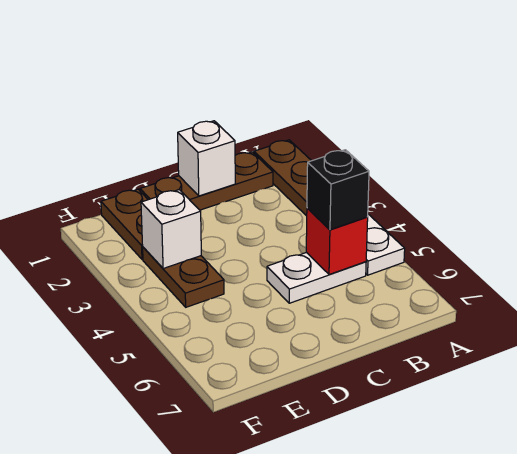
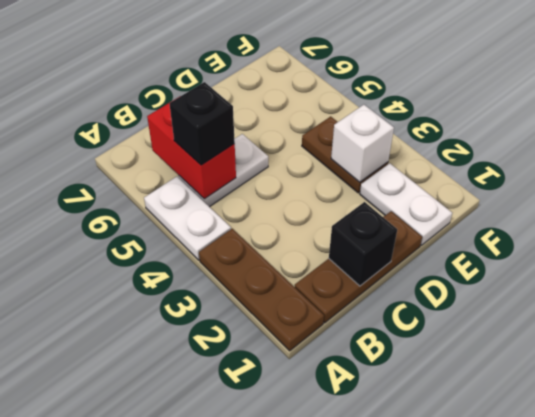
red 1x1 brick [306,208,368,274] -> red 1x2 brick [147,103,236,199]
white 1x1 brick [178,121,235,196] -> black 1x1 brick [329,202,397,286]
brown 1x2 plate [101,189,148,260] -> white 1x2 plate [360,163,452,245]

